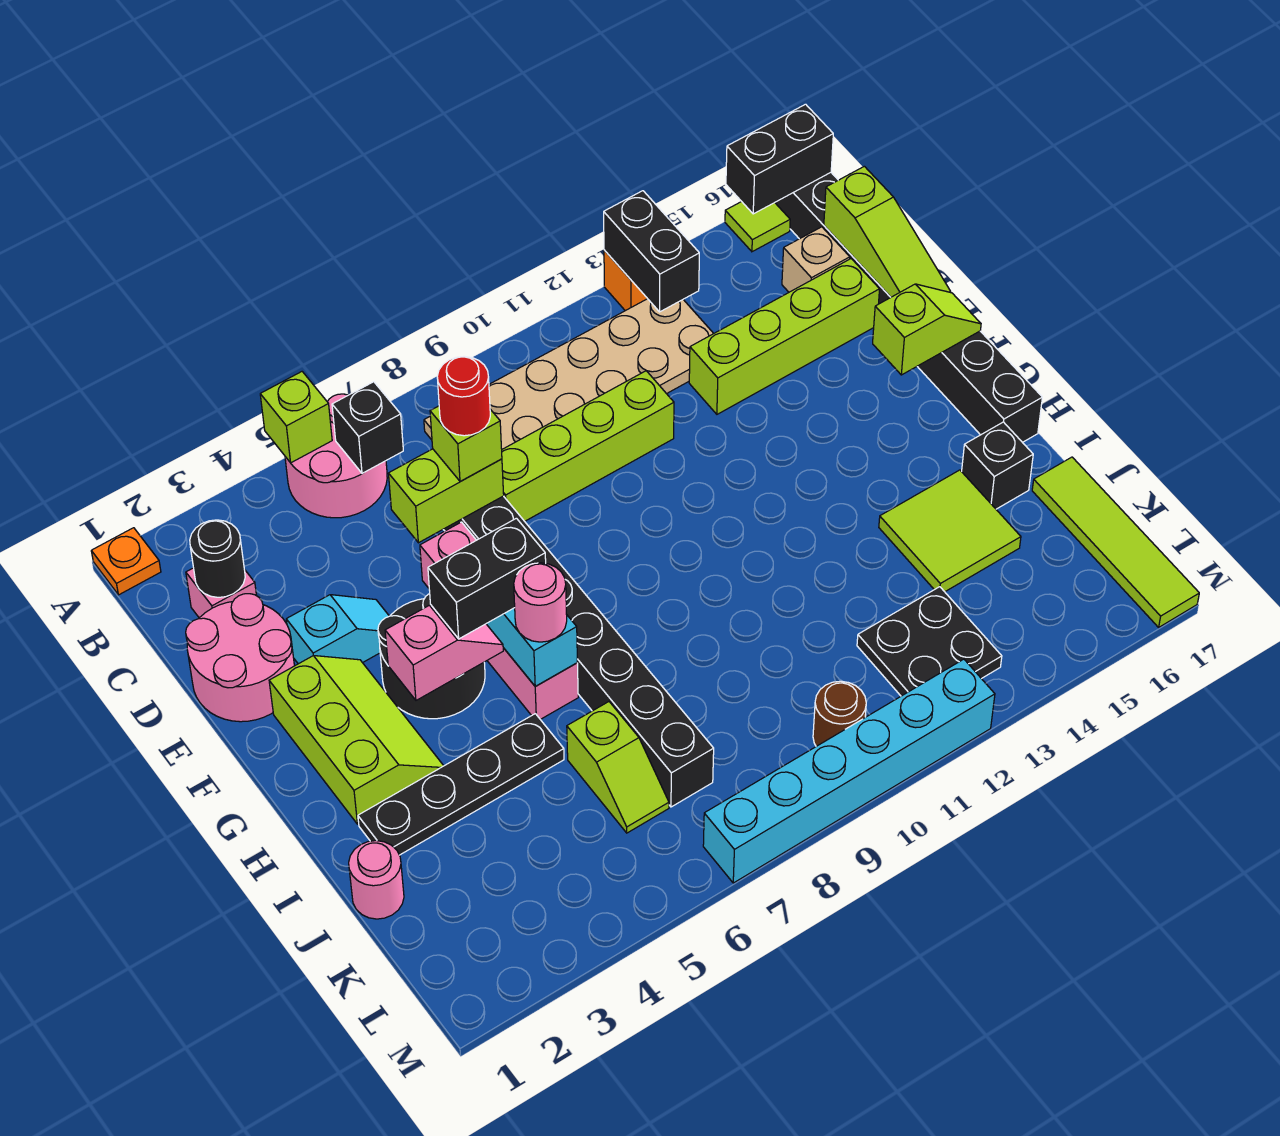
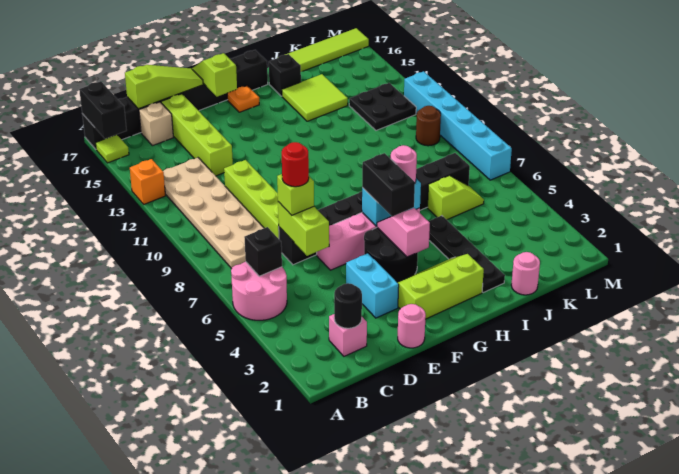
orange 1x1 plate [91,528,161,595] -> orange 1x1 plate moved to [227,86,259,112]
lime 1x1 brick [260,372,332,463] -> none
black 1x2 brick [604,191,699,312] -> none
pink 2x2 round brick [186,594,294,722] -> pink 1x1 round brick [398,304,426,348]
cyan 1x2 slope [286,595,389,664] -> cyan 1x2 brick [346,253,399,318]

